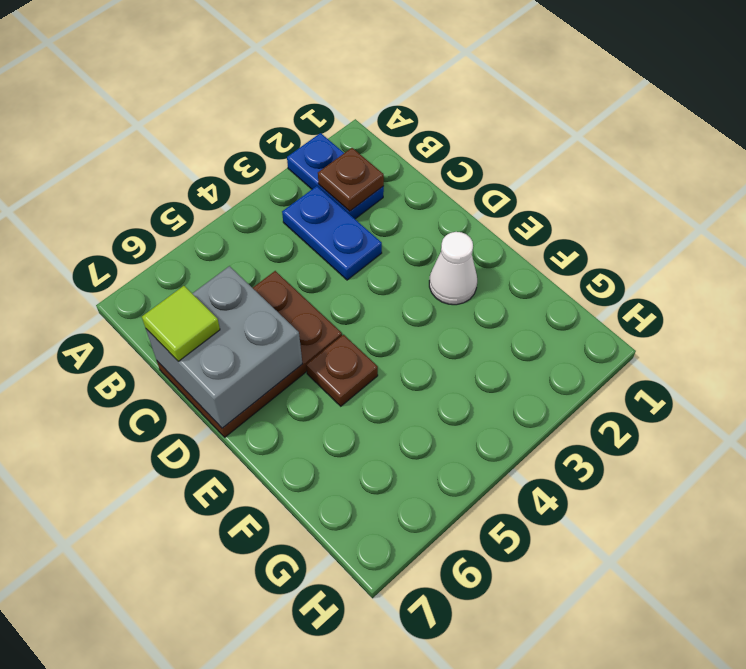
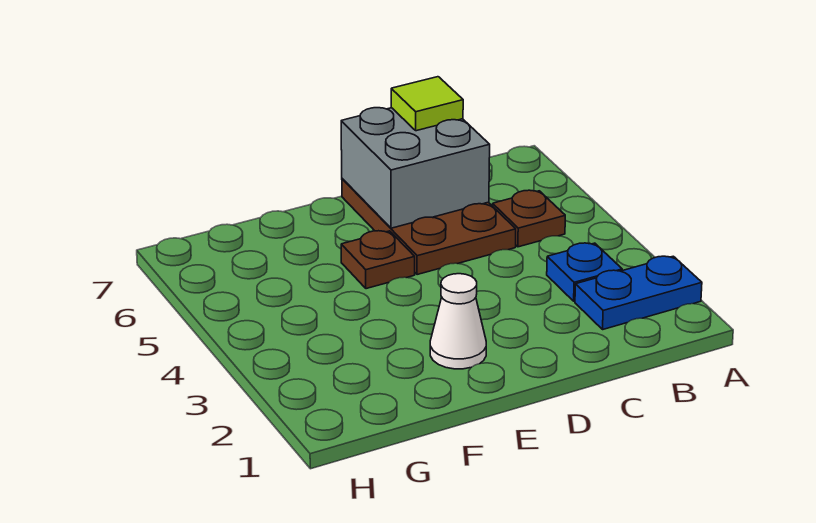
brown 1x1 plate [318,148,384,211] -> brown 1x1 plate moved to [493,190,565,247]
blue 1x2 plate [282,186,382,280] -> blue 1x1 plate [547,243,622,301]

